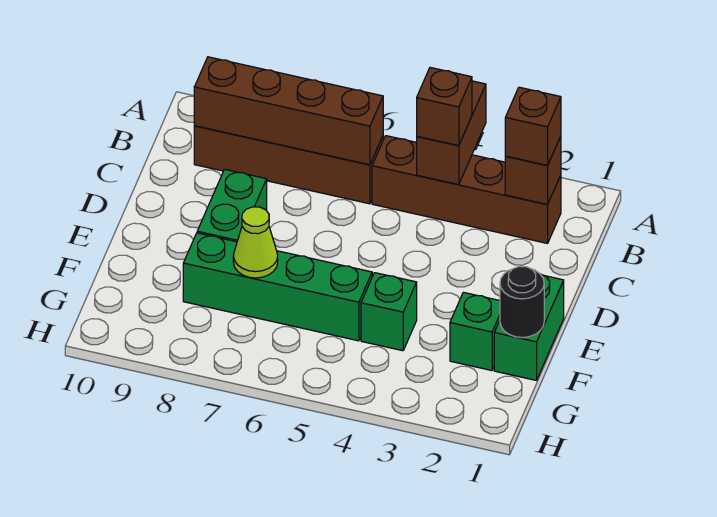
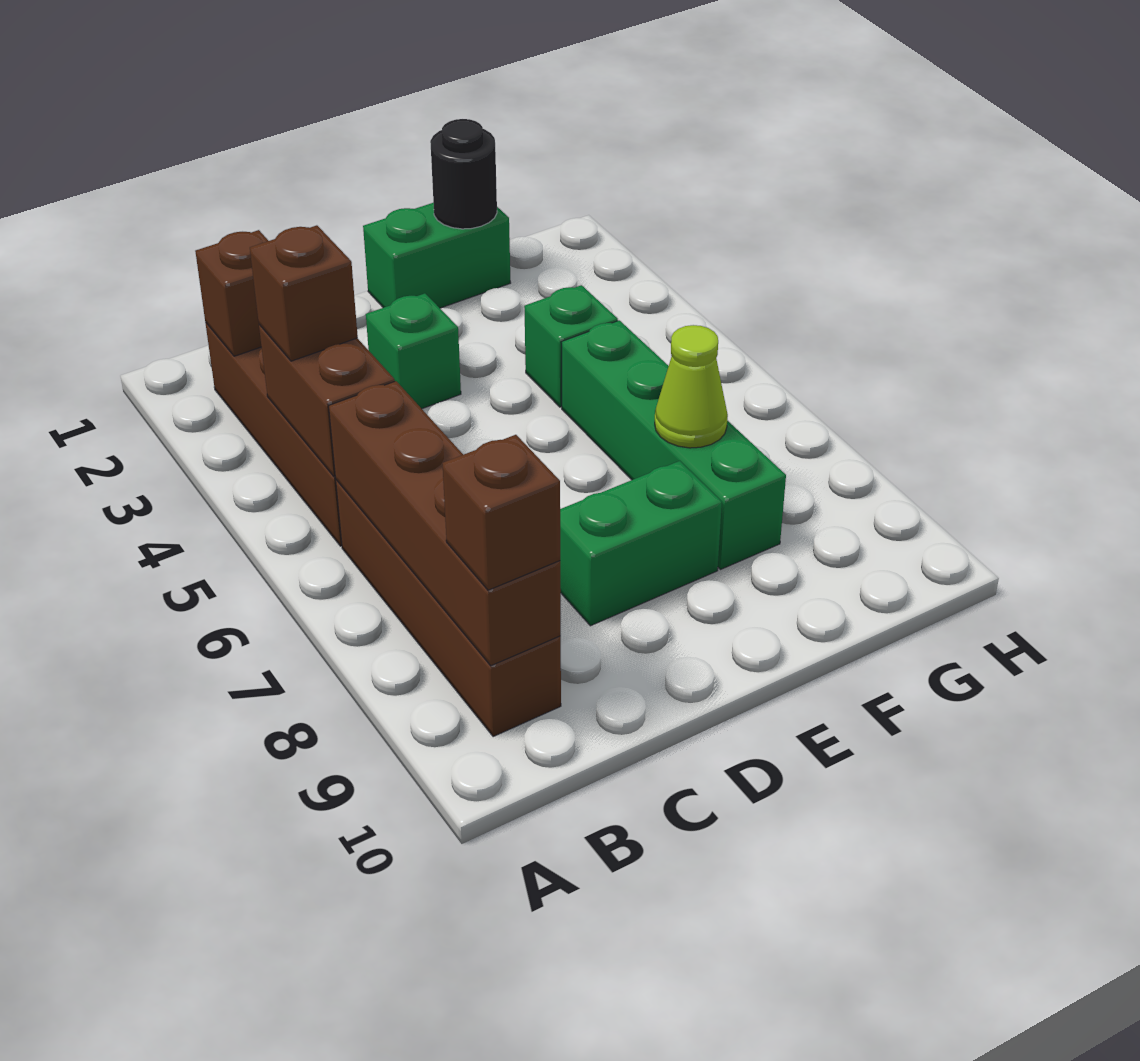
brown 1x2 brick [417,81,486,185] -> brown 1x2 brick turned to [259,325,395,476]
brown 1x1 brick [505,87,561,165] -> brown 1x1 brick moved to [442,435,560,590]
green 1x1 brick [450,292,500,371] -> green 1x1 brick moved to [366,293,461,409]

